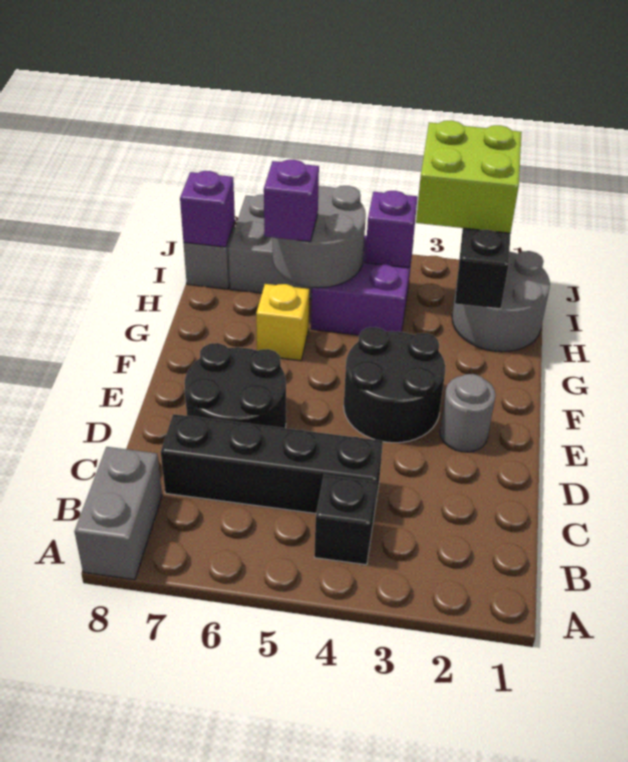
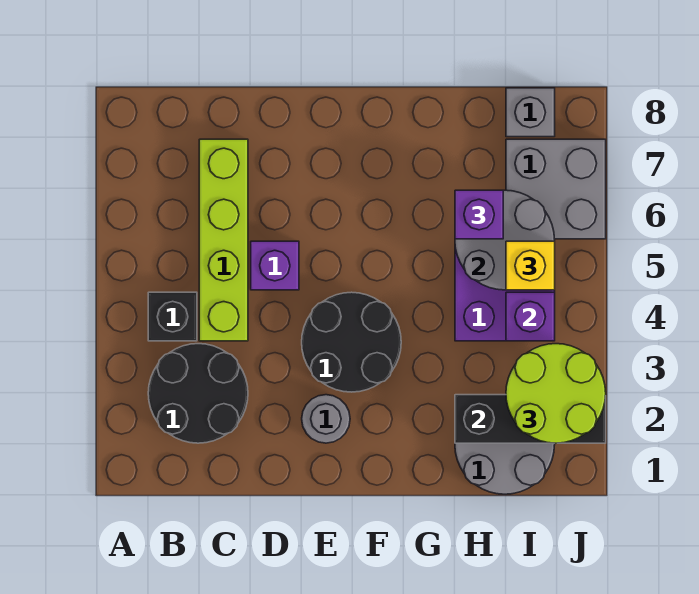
grey 1x2 brick [74,447,162,580] -> none
black 1x4 brick [161,414,383,519] -> lime 1x4 brick [199,139,248,341]
black 2x2 round brick [184,343,286,428] -> black 2x2 round brick moved to [148,344,248,443]
yellow 1x1 brick [256,284,309,361] -> yellow 1x1 brick moved to [506,241,555,290]
lime 2x2 brick [416,120,522,233] -> lime 2x2 round brick [506,344,606,443]
purple 1x1 brick [180,171,235,247] -> purple 1x1 brick moved to [251,241,299,290]

